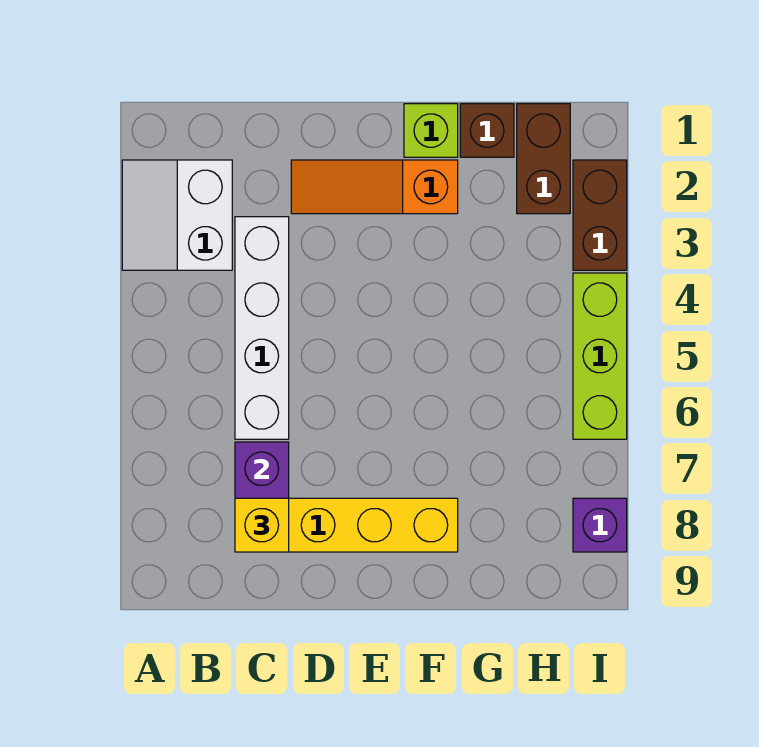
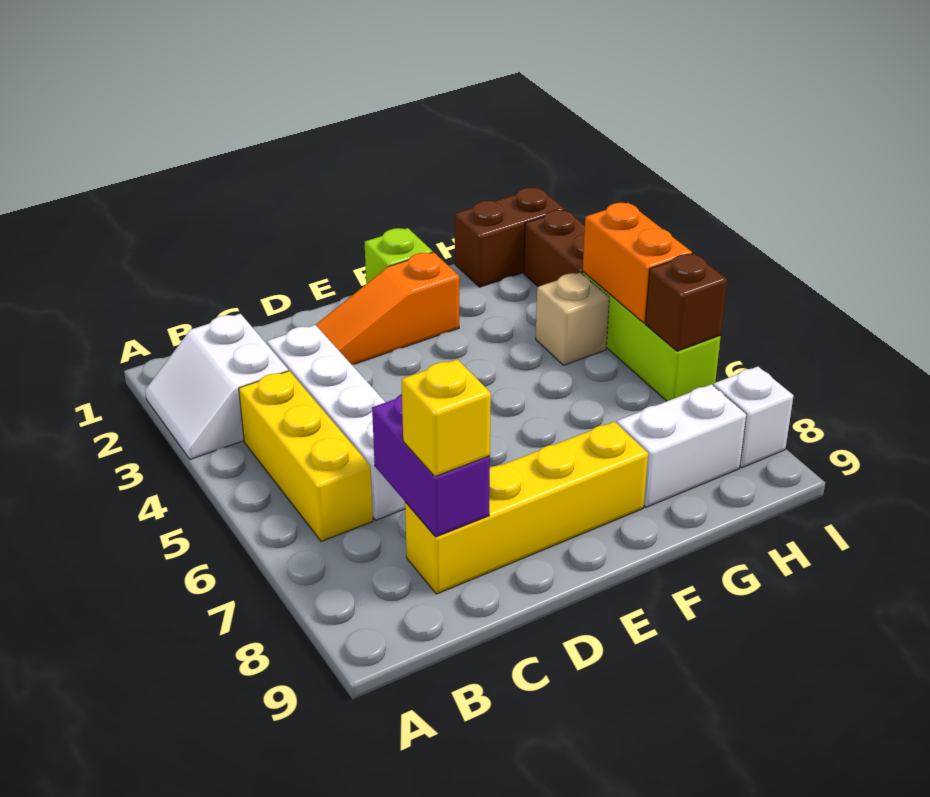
none -> yellow 1x3 brick [239,371,373,541]
brown 1x1 brick [460,104,514,157] -> brown 1x1 brick moved to [645,253,727,351]
none -> white 1x2 brick [617,384,746,507]
brown 1x2 brick [517,104,570,214] -> brown 1x2 brick turned to [455,187,565,287]
none -> tan 1x1 brick [536,273,609,365]
none -> orange 1x2 brick [583,203,692,323]
purple 1x1 brick [573,498,627,552] -> white 1x1 brick [714,366,794,468]

